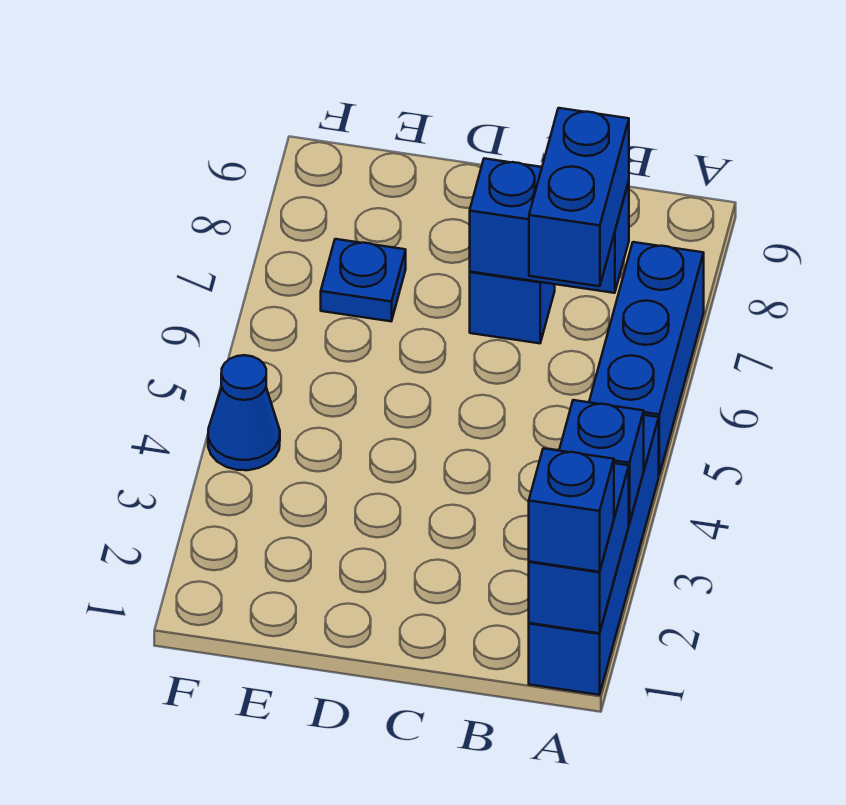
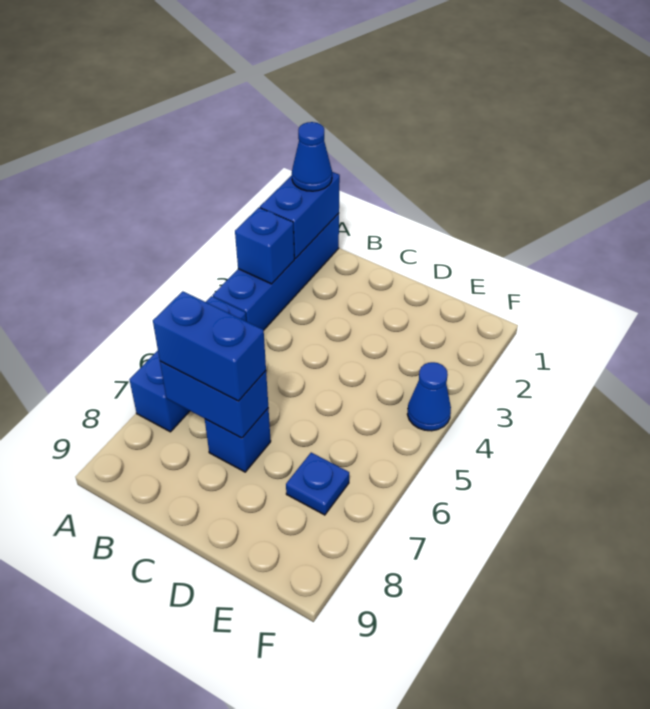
blue 1x1 brick [529,448,614,572] -> blue 1x1 cone [292,122,332,191]
blue 1x2 brick [529,108,629,286] -> blue 1x2 brick turned to [153,291,266,401]

